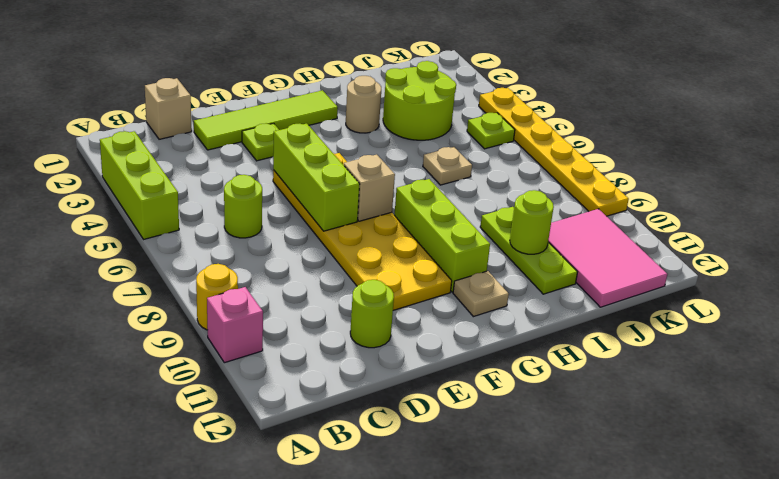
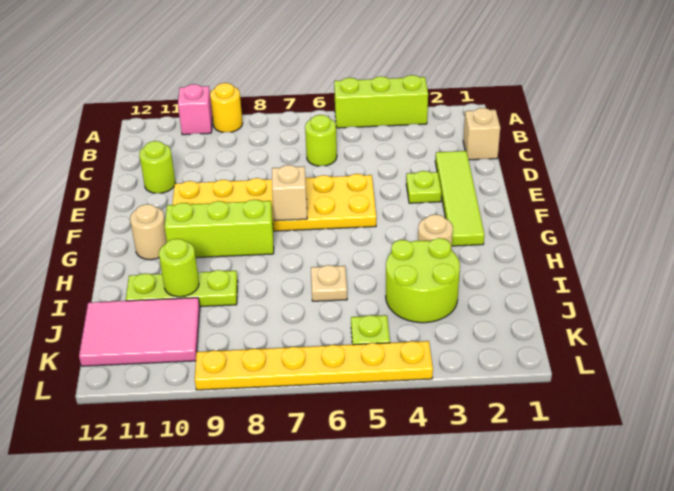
lime 1x3 brick [273,124,360,231] -> none
tan 1x1 plate [453,271,509,317] -> tan 1x1 round brick [130,204,167,260]

